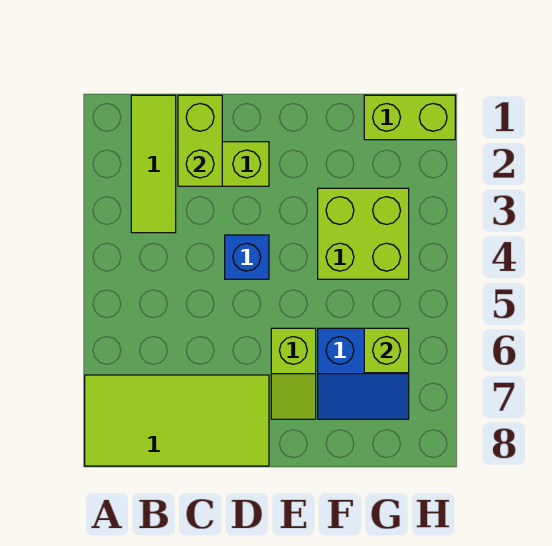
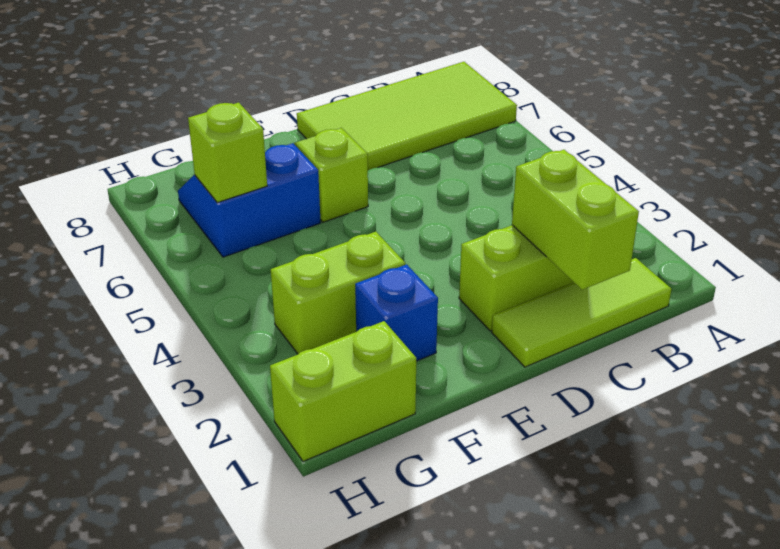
lime 1x3 tile [131,95,176,233] -> lime 1x3 tile turned to [492,258,672,367]
blue 1x1 brick [225,235,269,279] -> blue 1x1 brick moved to [355,264,438,361]
lime 2x2 brick [318,188,409,279] -> lime 1x2 brick [271,232,405,354]

